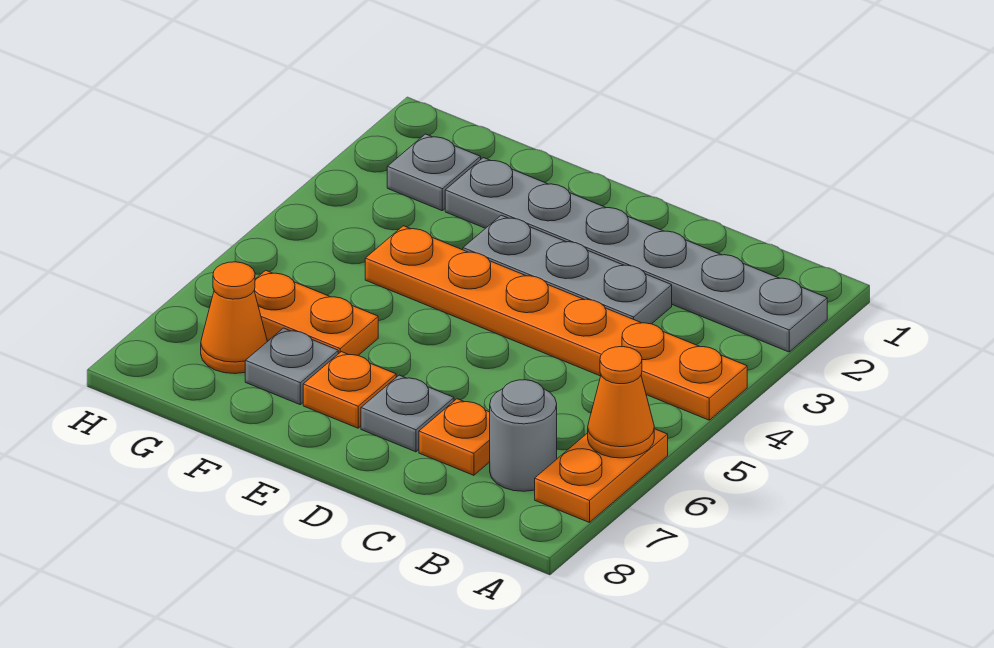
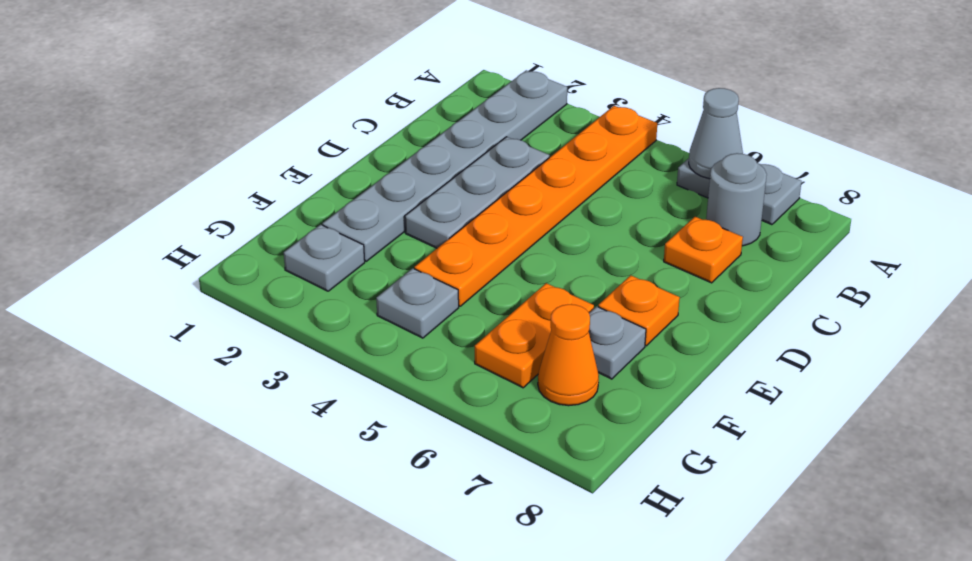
orange 1x2 plate [535,429,668,523] -> grey 1x2 plate [677,158,802,225]
orange 1x1 cone [588,347,654,458] -> grey 1x1 cone [689,88,743,179]
grey 1x1 plate [361,375,454,452] -> grey 1x1 plate moved to [376,268,459,338]

